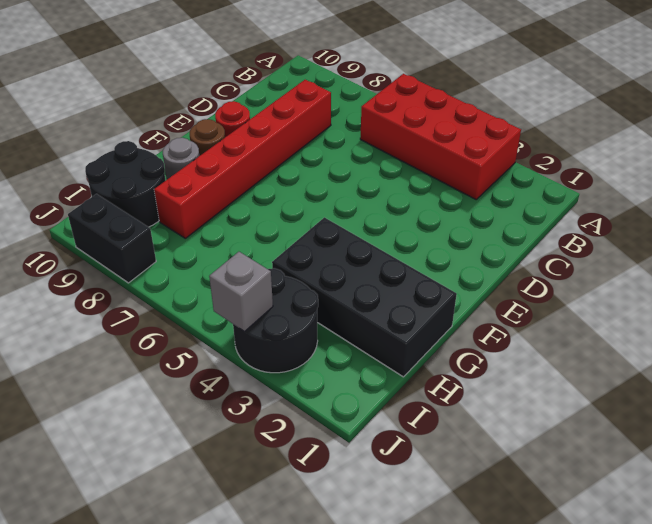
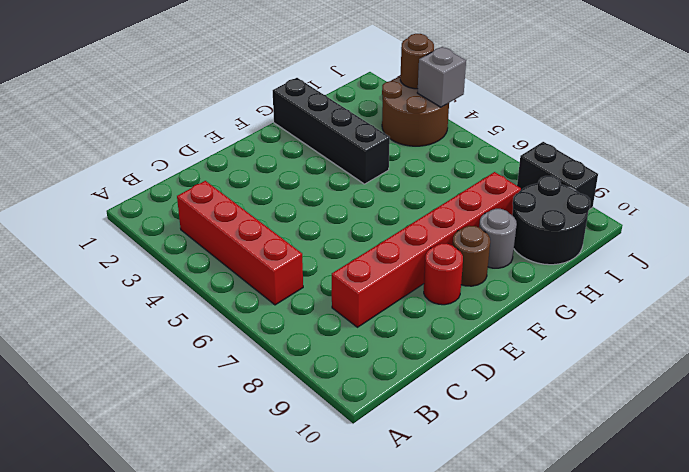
red 2x4 brick [360,74,521,199] -> red 1x4 brick [177,181,303,305]
black 2x4 brick [272,217,457,377] -> black 1x4 brick [273,78,390,184]
black 2x2 round brick [233,268,318,373] -> brown 2x2 round brick [382,77,449,146]
none -> brown 1x1 round brick [400,34,434,89]

